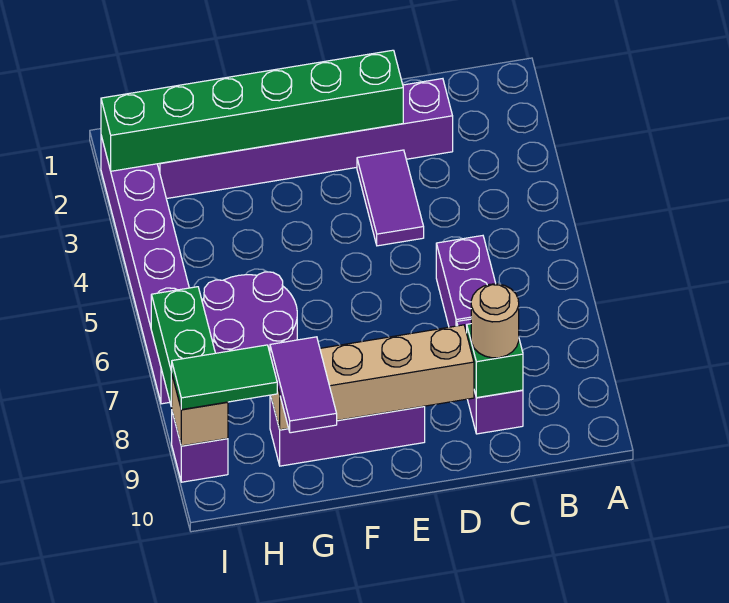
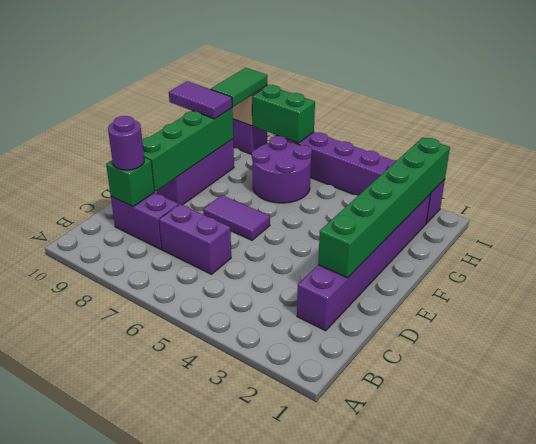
tan 1x1 round brick [471,284,519,358] -> purple 1x1 round brick [108,116,144,170]
purple 1x2 tile [357,150,424,246] -> purple 1x2 tile moved to [203,195,270,240]
tan 1x4 brick [271,325,474,430] -> green 1x4 brick [142,108,233,191]

